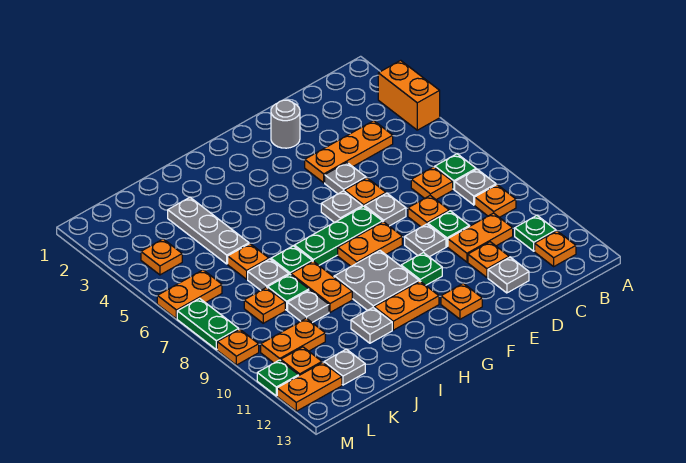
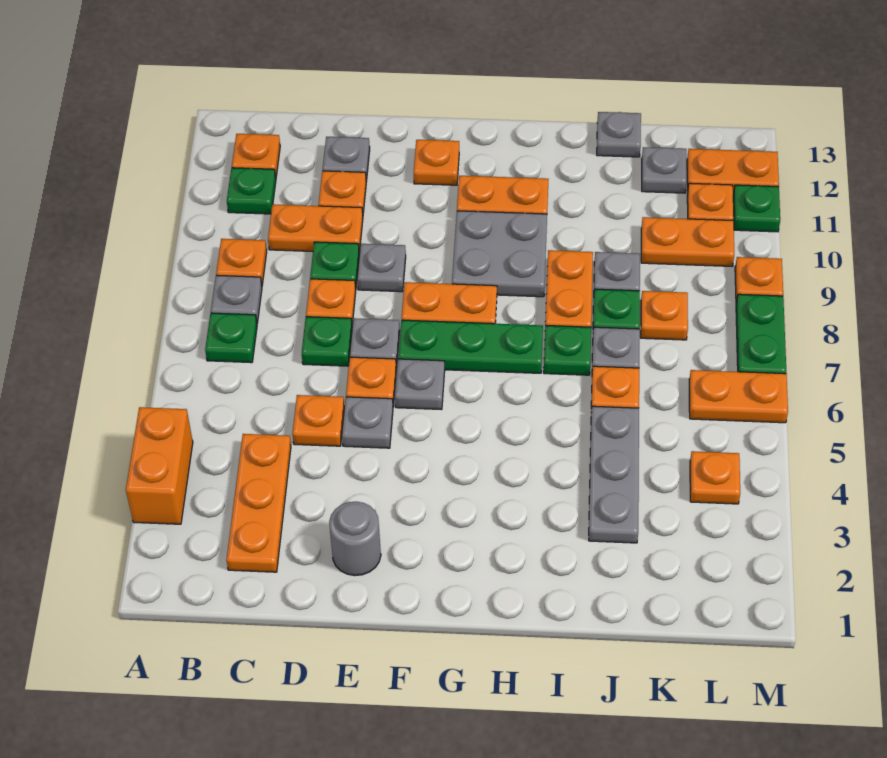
orange 1x3 plate [305,121,393,183] -> orange 1x3 plate turned to [226,434,291,572]
orange 1x1 plate [411,167,453,200] -> orange 1x1 plate moved to [292,395,344,446]
green 1x1 plate [401,253,442,285] -> green 1x1 plate moved to [302,317,352,366]
grey 1x1 plate [351,308,392,343] -> grey 1x1 plate moved to [597,112,641,157]

